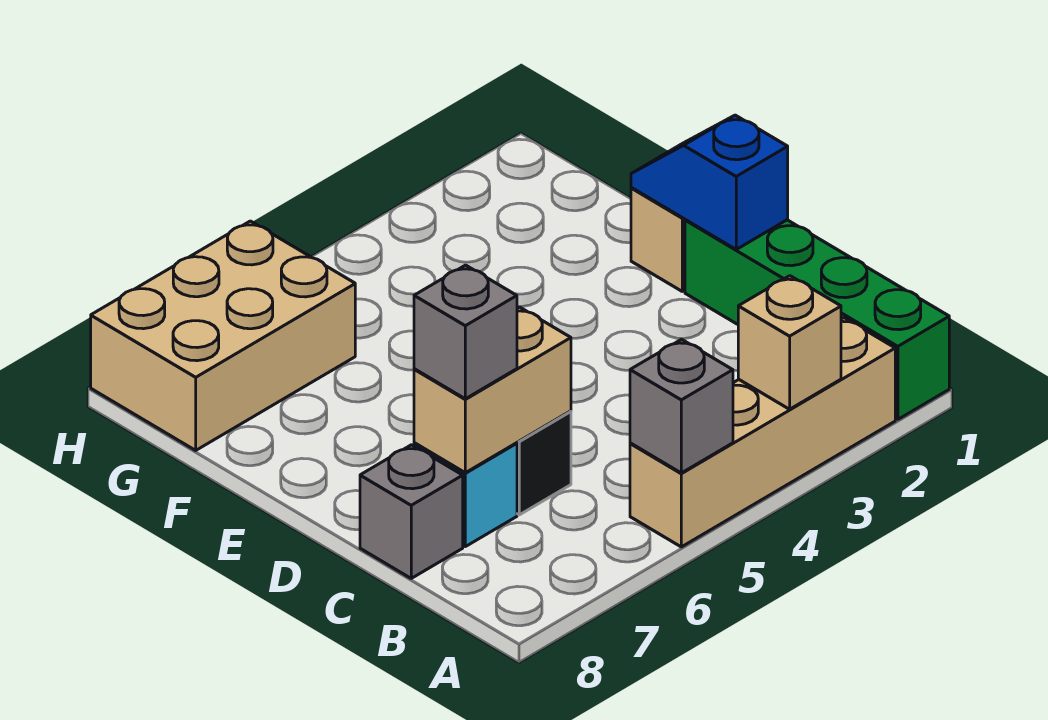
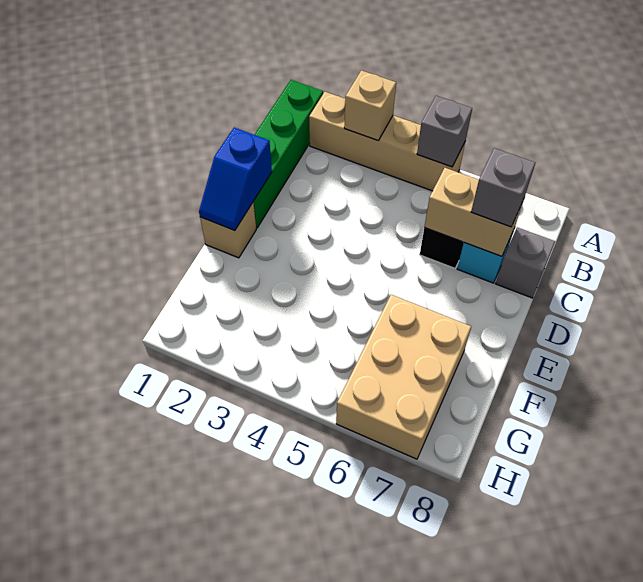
tan 2x3 brick [91,221,355,450] -> tan 2x3 brick turned to [336,295,471,459]

